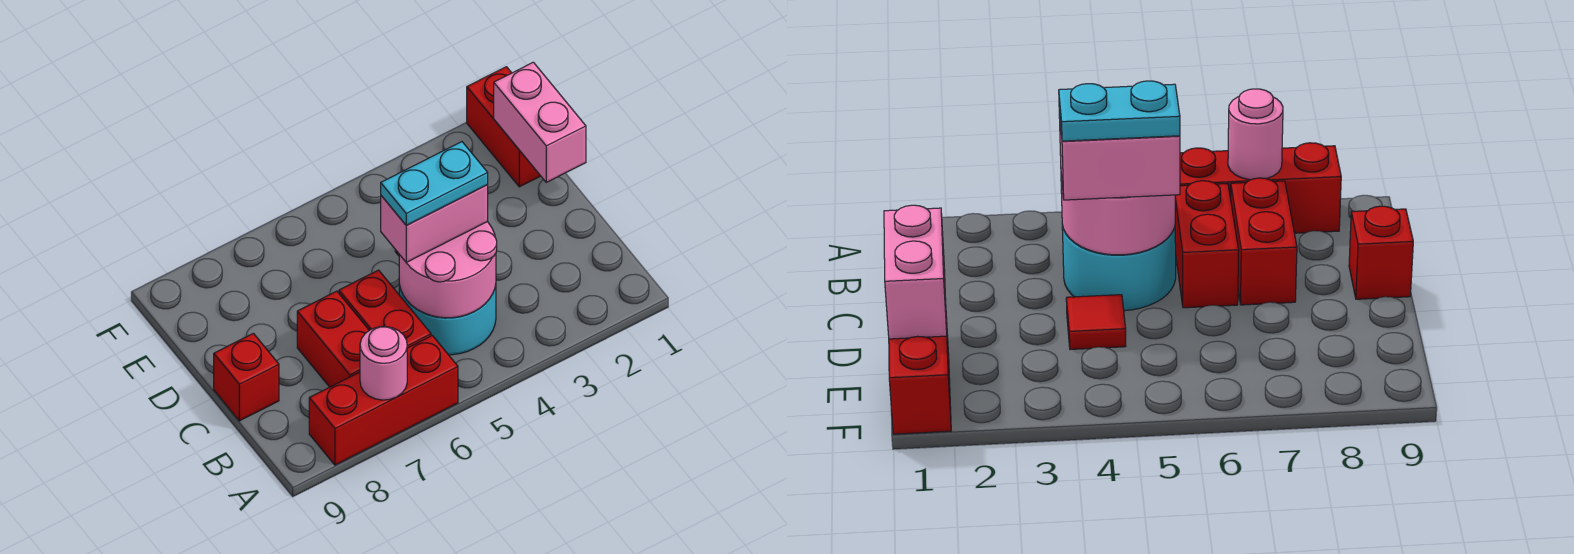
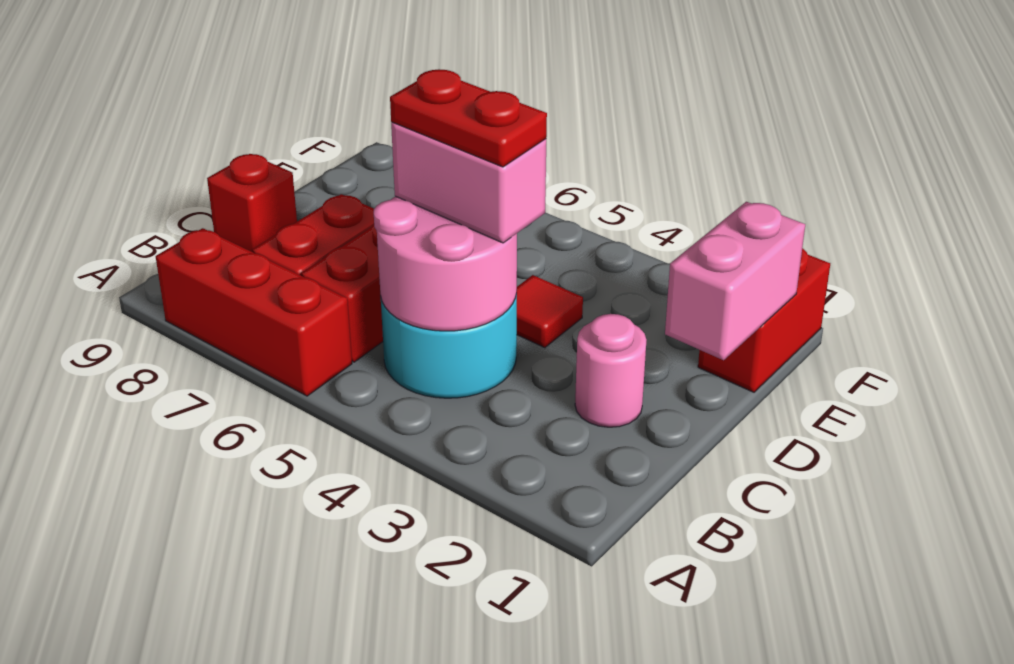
pink 1x1 round brick [360,327,407,400] -> pink 1x1 round brick moved to [575,314,646,427]
cyan 1x2 plate [381,142,488,225] -> red 1x2 plate [390,69,547,167]

